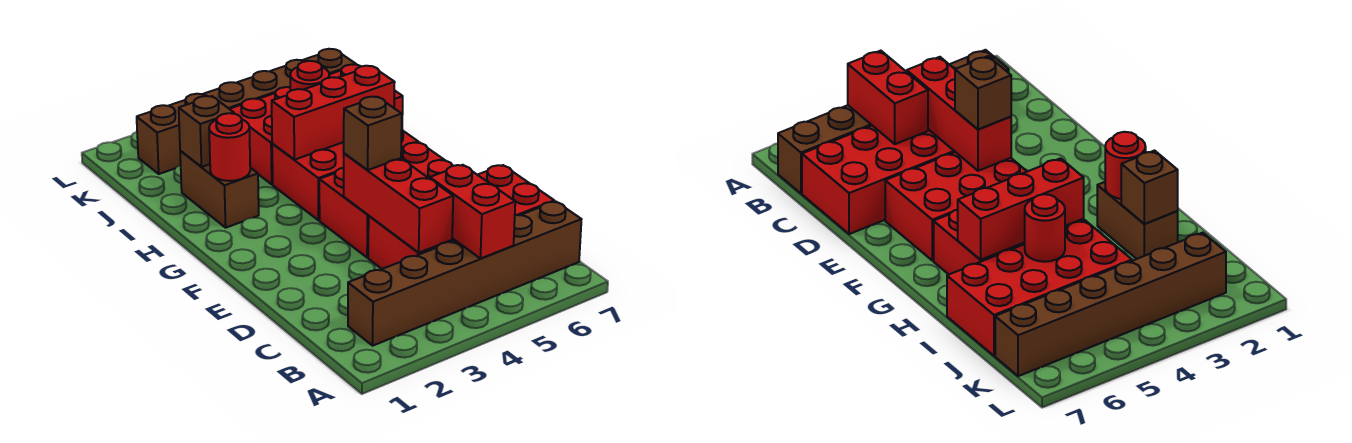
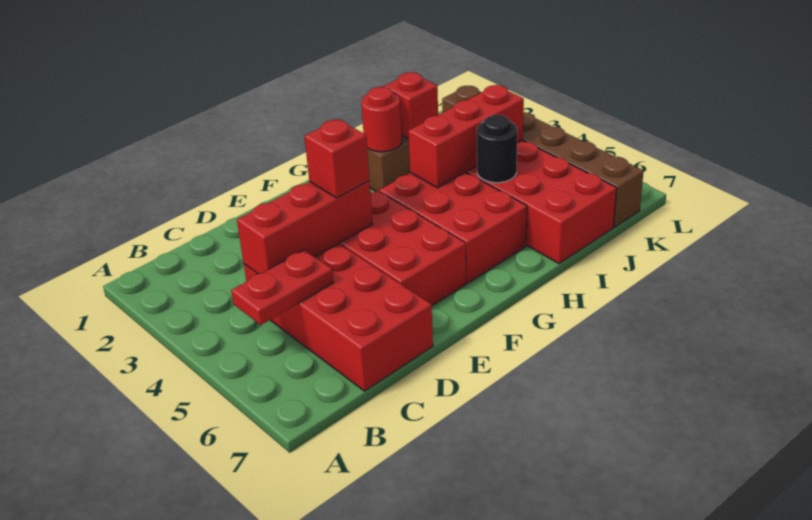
brown 1x6 brick [348,201,582,346] -> none
red 1x2 brick [430,165,515,259] -> red 1x2 plate [231,250,333,325]
brown 1x1 brick [344,97,402,170] -> red 1x1 brick [304,119,370,198]
red 1x3 brick [272,66,395,160] -> red 1x3 brick turned to [408,85,524,188]
brown 1x1 brick [179,96,234,167] -> red 1x1 brick [384,72,438,139]
red 1x1 round brick [290,61,329,91] -> black 1x1 round brick [477,115,517,183]

